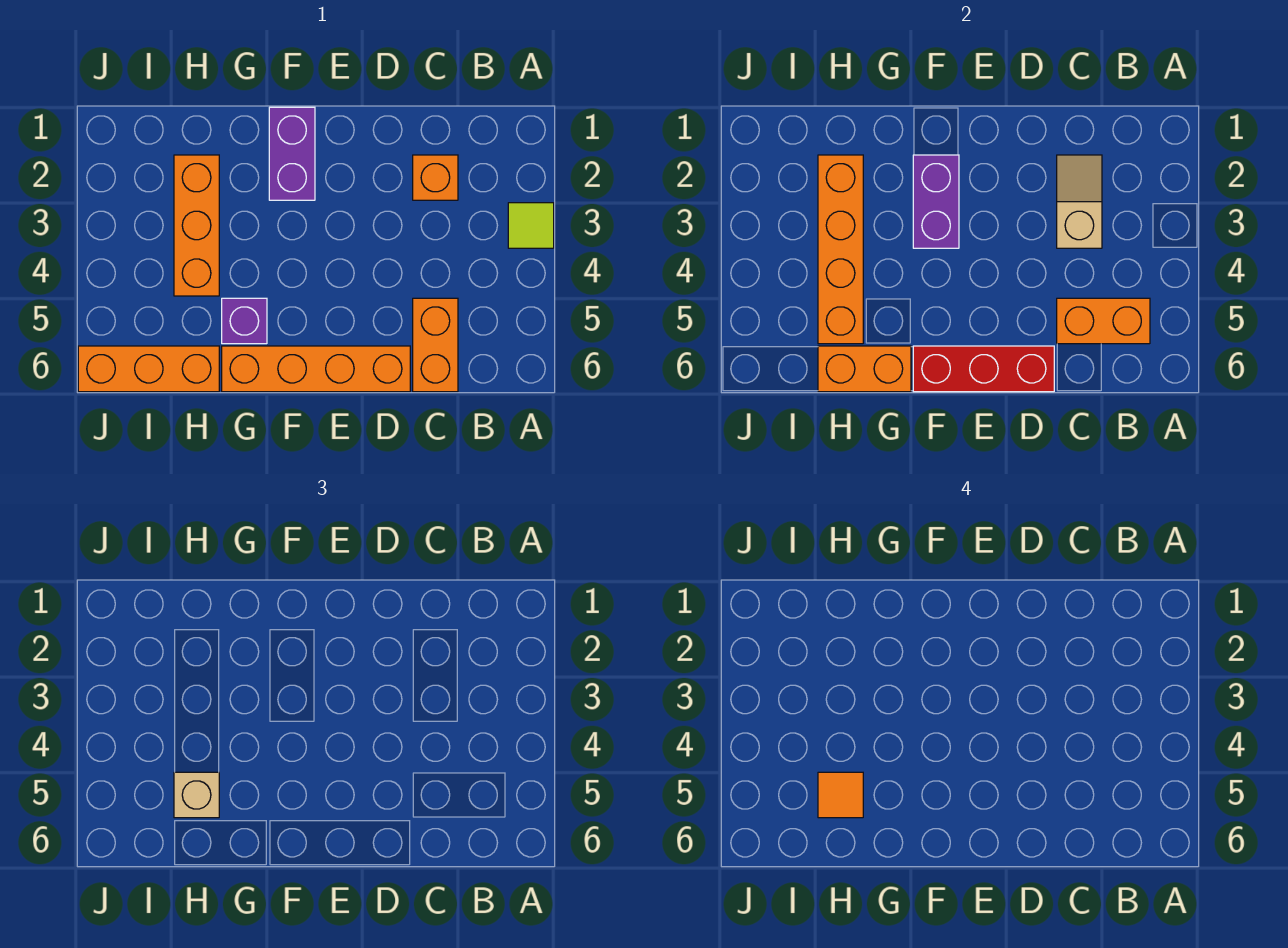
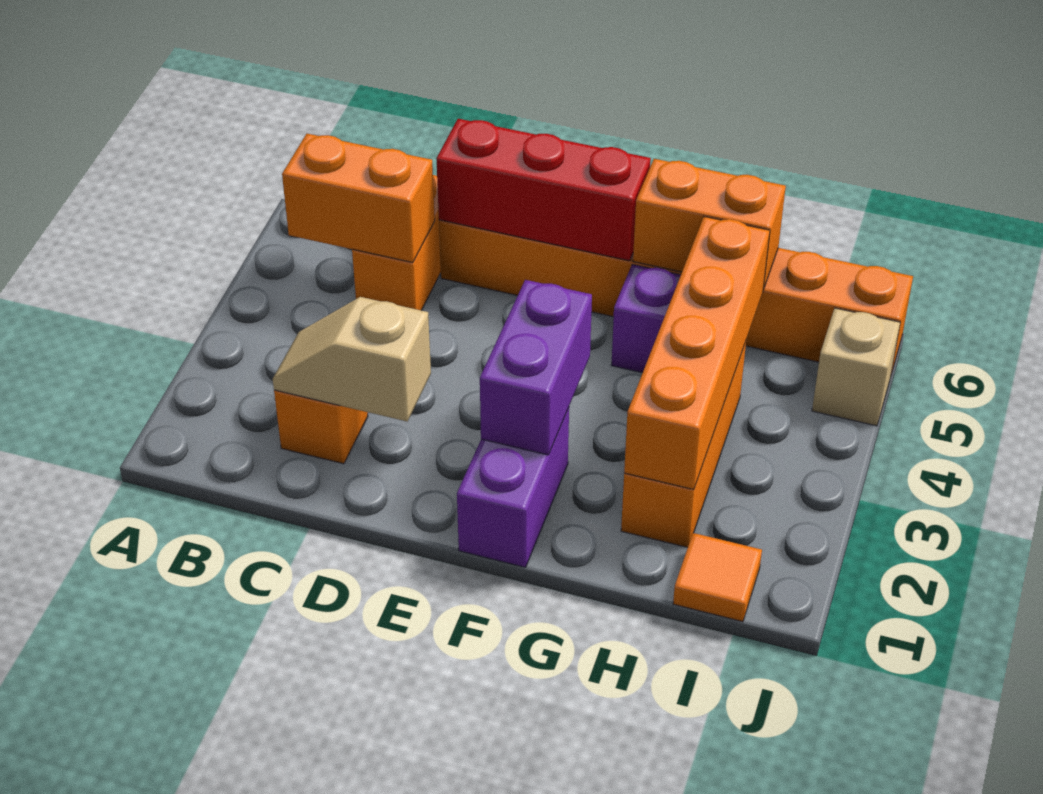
lime 1x1 tile [508,203,554,248] -> none
tan 1x2 slope [1057,155,1102,248] -> tan 1x2 slope turned to [273,297,431,422]
tan 1x1 brick [174,772,219,818] -> tan 1x1 brick moved to [812,308,900,426]
orange 1x1 tile [818,772,863,818] -> orange 1x1 tile moved to [673,533,762,622]

